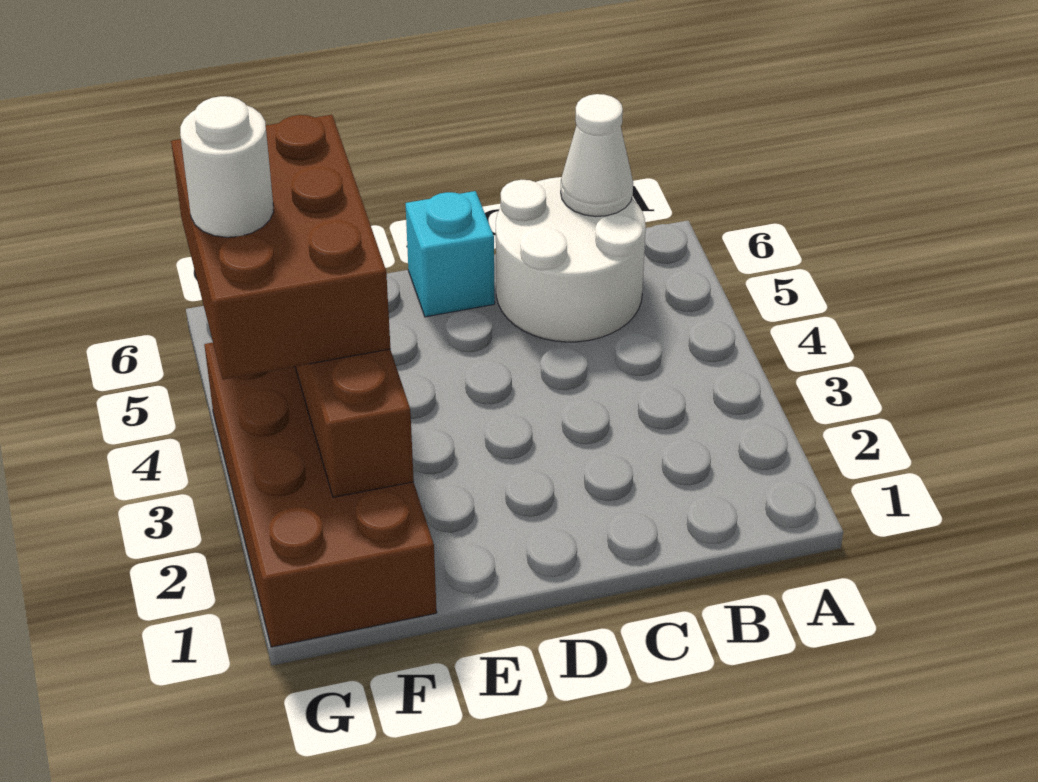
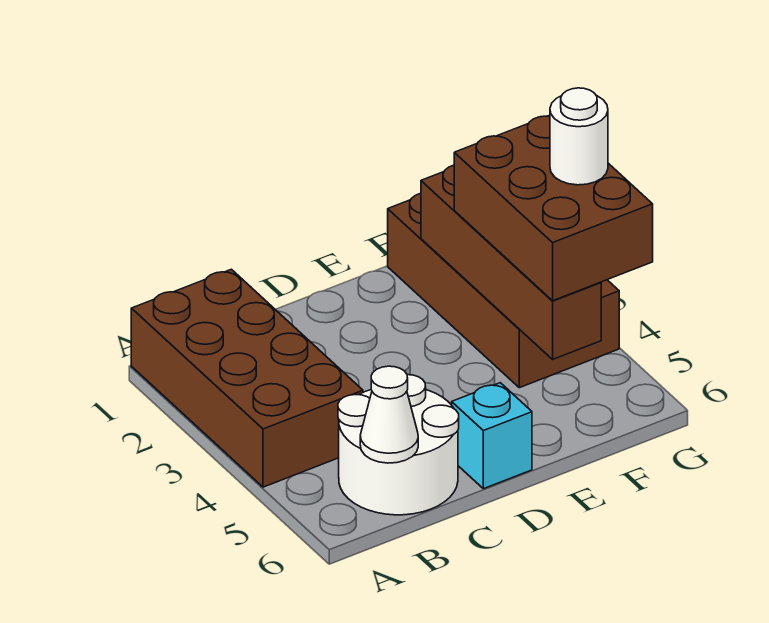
none -> brown 2x4 brick [131,269,363,487]

